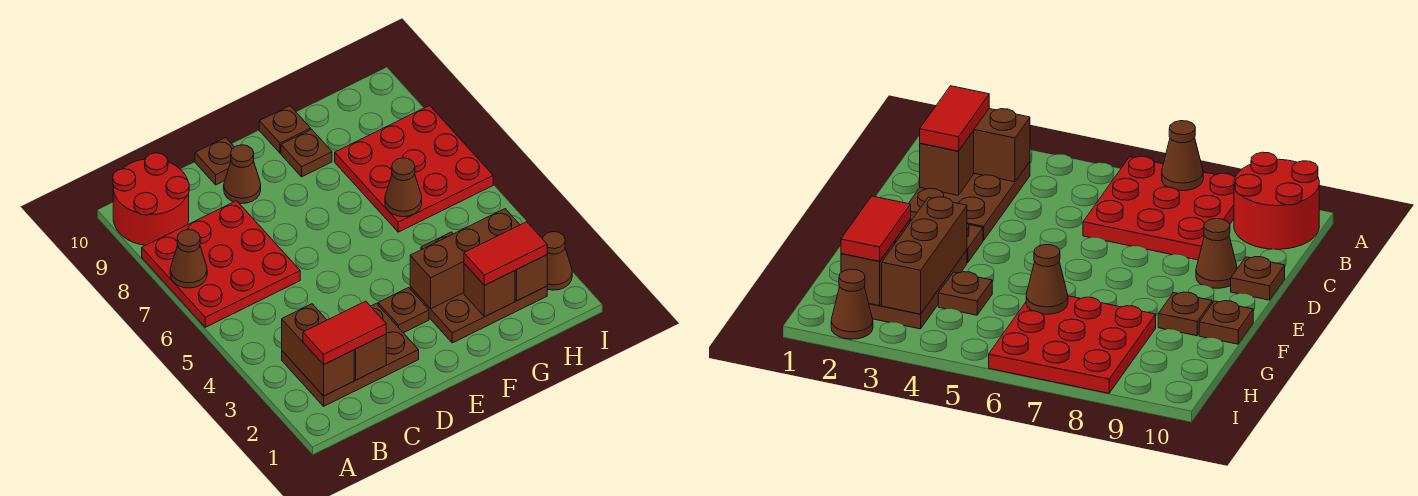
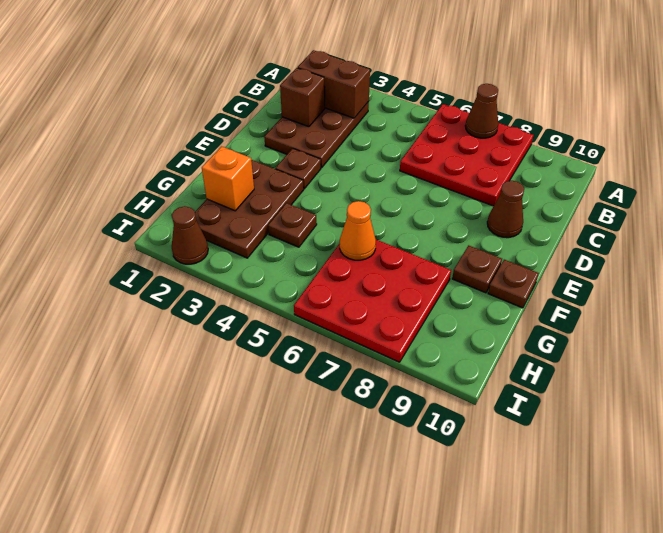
red 2x2 round brick [113,153,189,245] -> none
red 1x2 tile [303,301,386,365] -> none
brown 1x1 plate [195,137,234,185] -> none
brown 1x3 brick [410,209,520,309] -> none
brown 1x1 brick [464,263,515,317] -> orange 1x1 brick [202,146,254,211]
red 1x2 tile [464,222,547,285] -> none
brown 1x1 cone [385,158,422,217] -> orange 1x1 cone [340,201,376,260]
brown 1x1 brick [515,255,547,301] -> none

